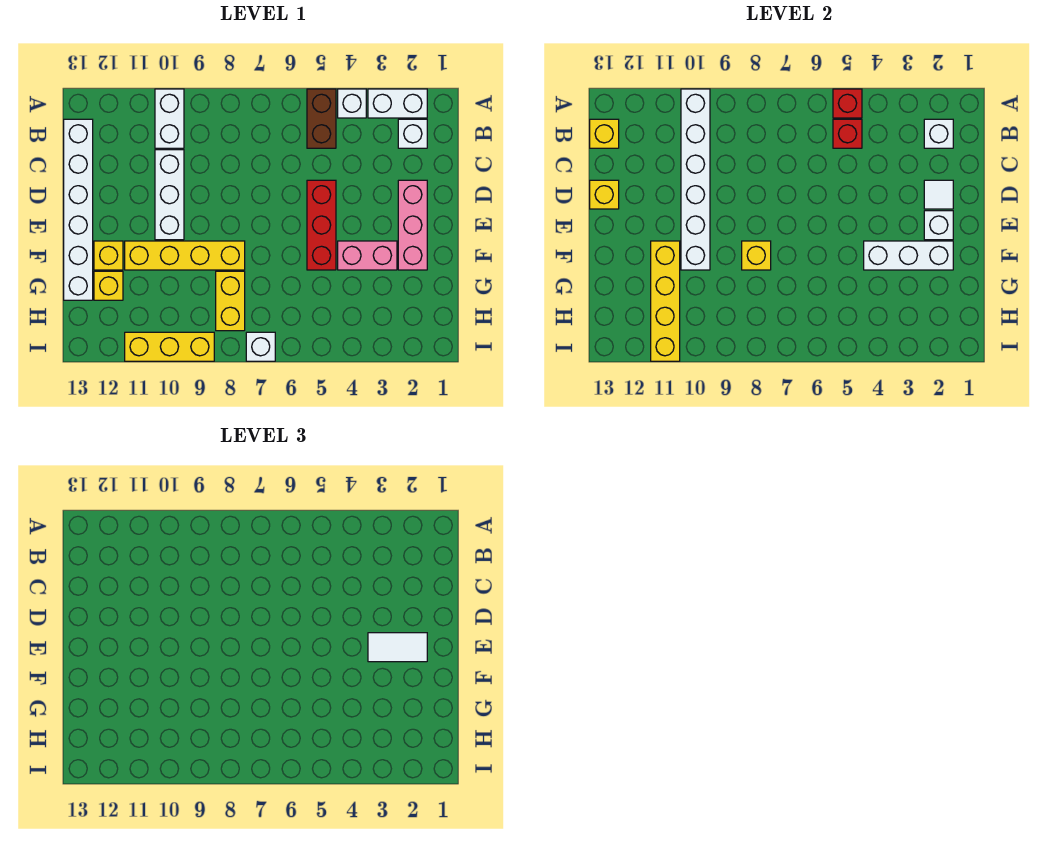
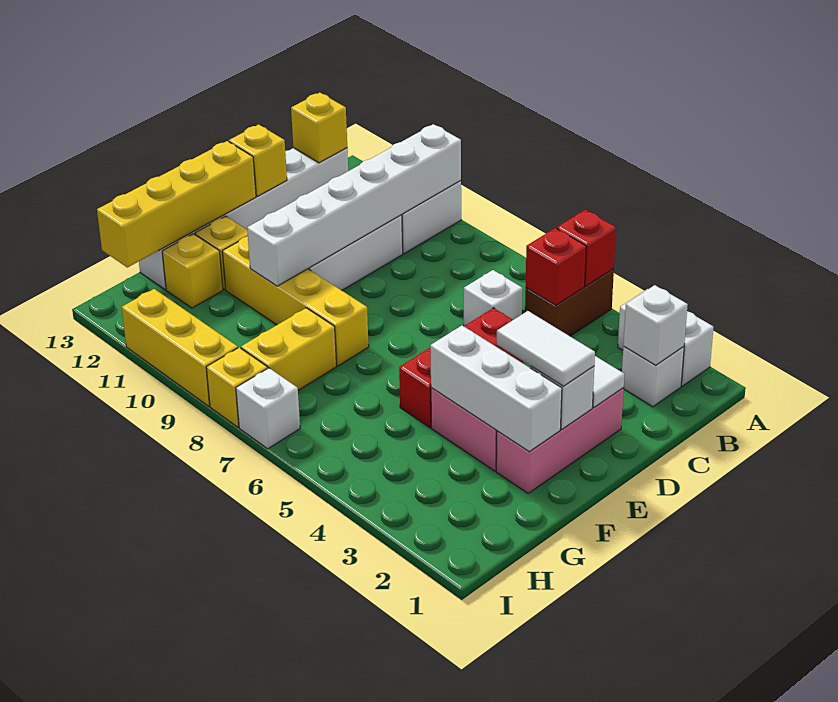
white 1x1 brick [338,89,366,118] -> white 1x1 brick moved to [464,270,523,326]
yellow 1x1 brick [742,241,771,270] -> yellow 1x1 brick moved to [206,348,268,427]
yellow 1x4 brick [651,241,680,361] -> yellow 1x4 brick moved to [97,141,256,267]

